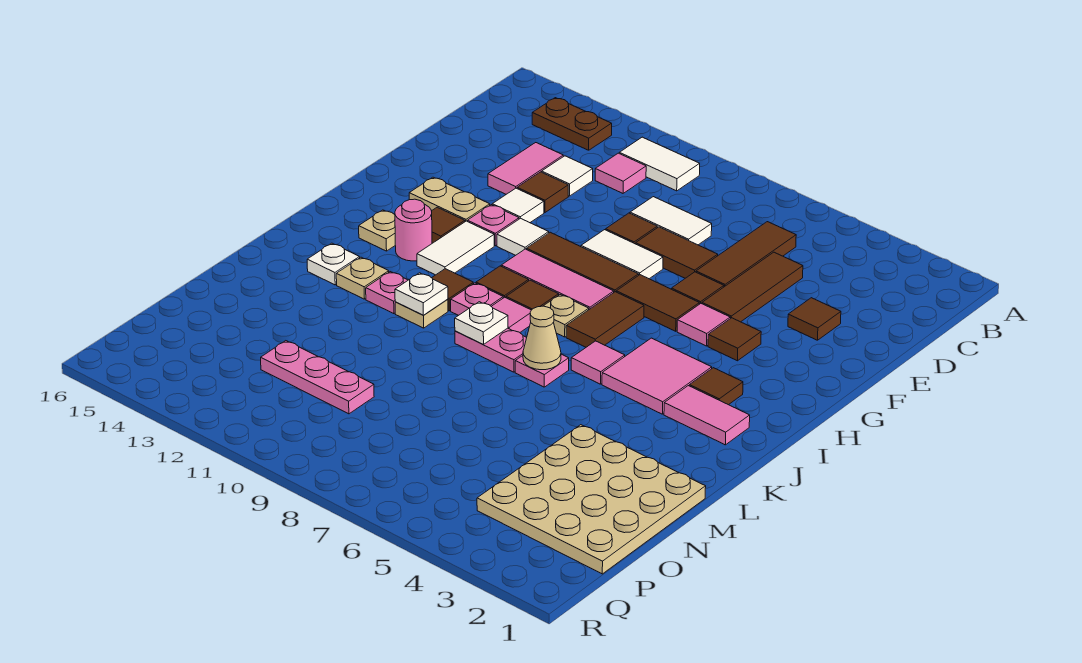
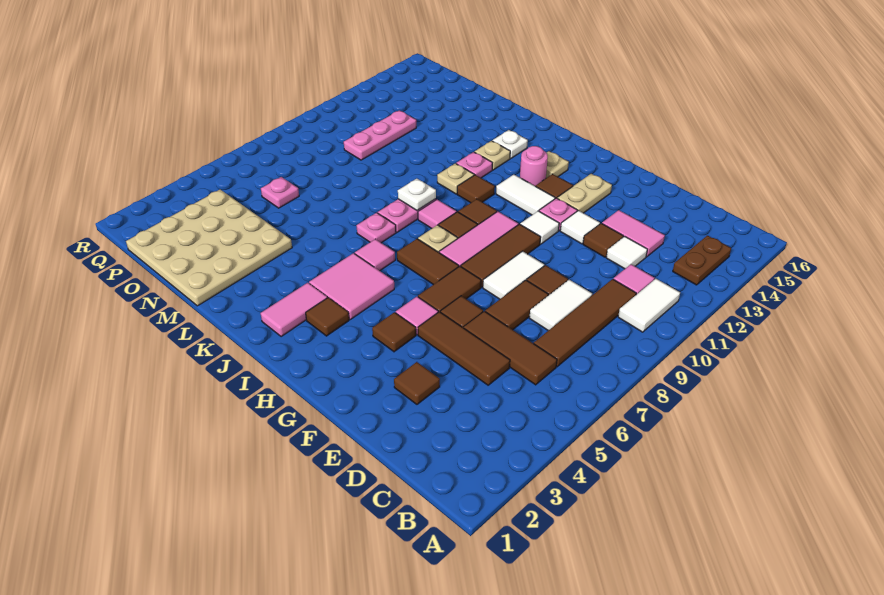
none -> brown 1x4 tile [534,279,636,367]
pink 1x1 plate [451,283,503,315] -> pink 1x1 plate moved to [261,177,299,208]
tan 1x1 cone [523,306,561,370] -> none
white 1x1 plate [395,273,448,315] -> none

